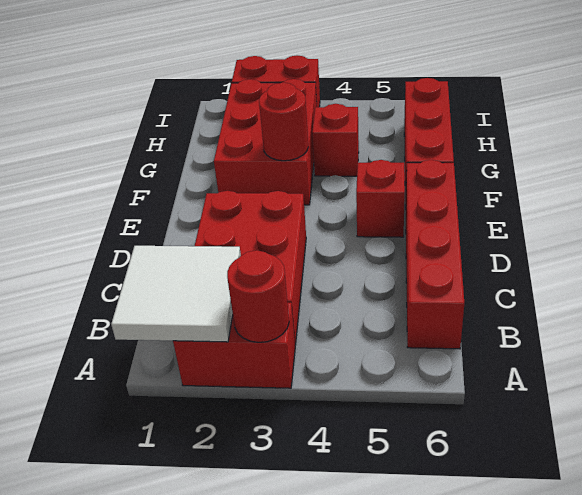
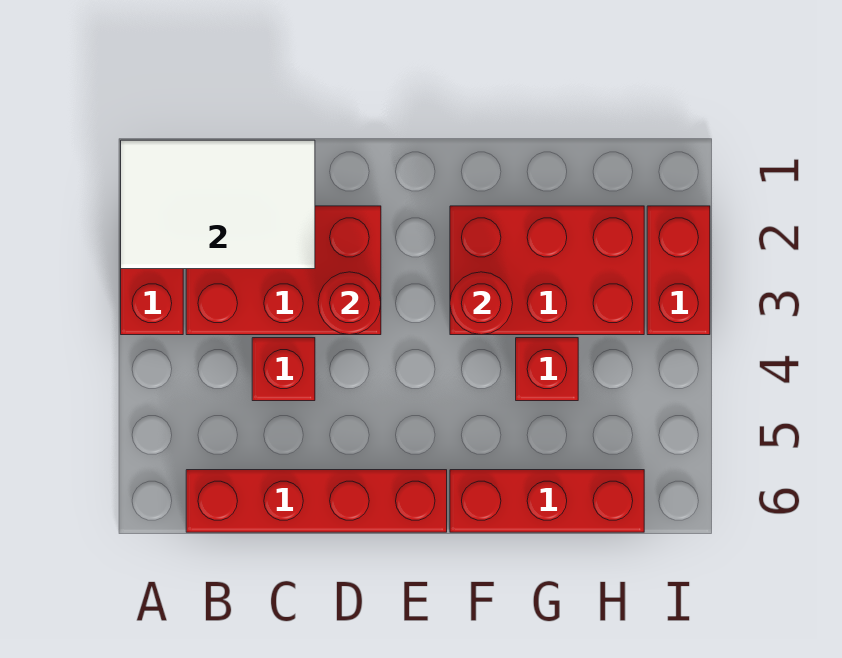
white 2x2 tile [111,246,241,342] -> white 2x3 tile [121,140,315,269]
red 1x1 round brick [227,250,289,342] -> red 1x1 round brick moved to [318,272,381,335]
red 1x1 brick [356,160,405,237] -> red 1x1 brick moved to [252,338,315,401]

